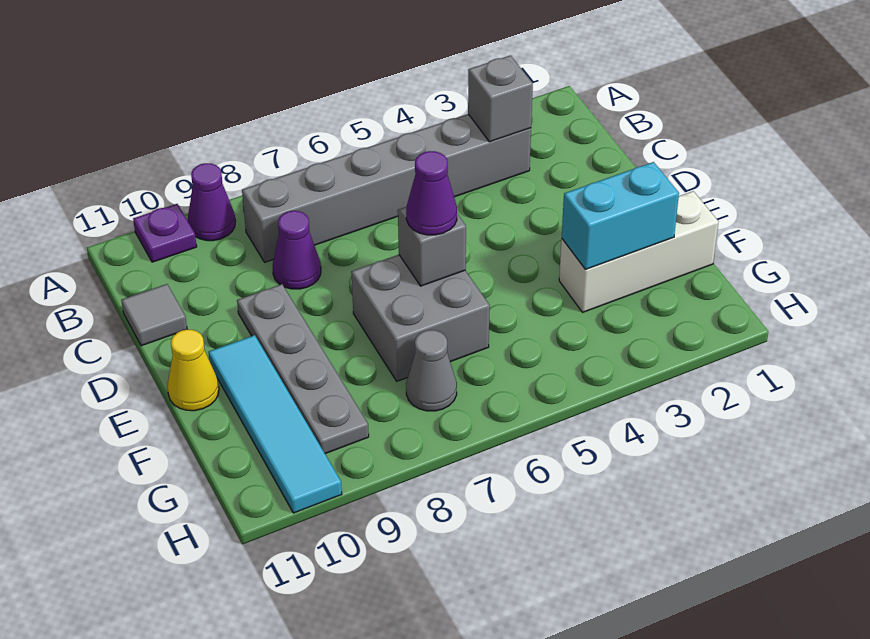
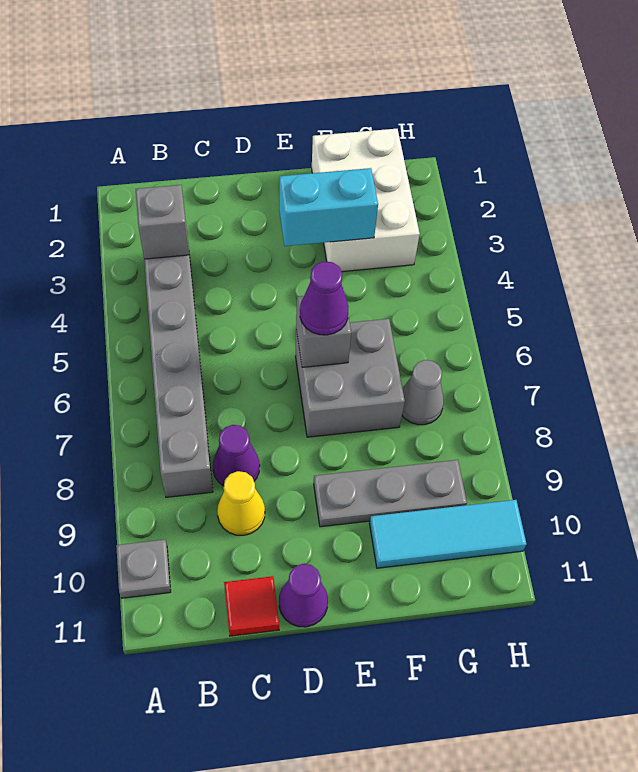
purple 1x1 cone [188,163,235,241] -> purple 1x1 cone moved to [279,564,328,627]
purple 1x1 plate [133,204,197,262] -> grey 1x1 plate [116,540,171,598]
grey 1x1 tile [121,284,187,346] -> red 1x1 tile [224,576,279,636]
grey 1x4 plate [237,284,369,454] -> grey 1x3 plate [314,460,467,527]
cyan 1x4 tile [208,335,342,513] -> cyan 1x3 tile [369,500,526,568]
yellow 1x1 cone [167,329,219,411] -> yellow 1x1 cone moved to [217,471,265,535]
white 1x3 brick [559,191,718,312] -> white 2x3 brick [312,129,420,272]
cyan 1x2 brick [562,162,679,269] -> cyan 1x2 brick turned to [279,168,378,246]

